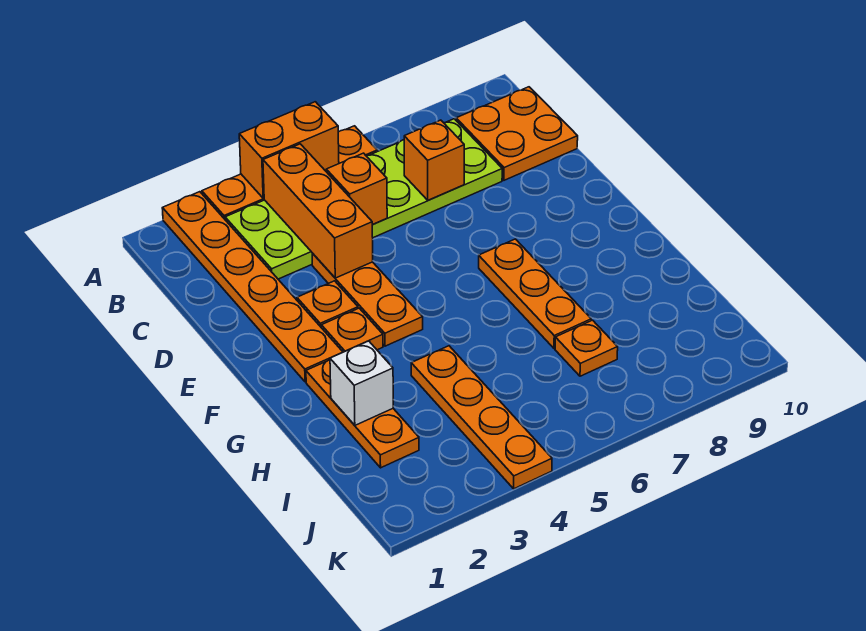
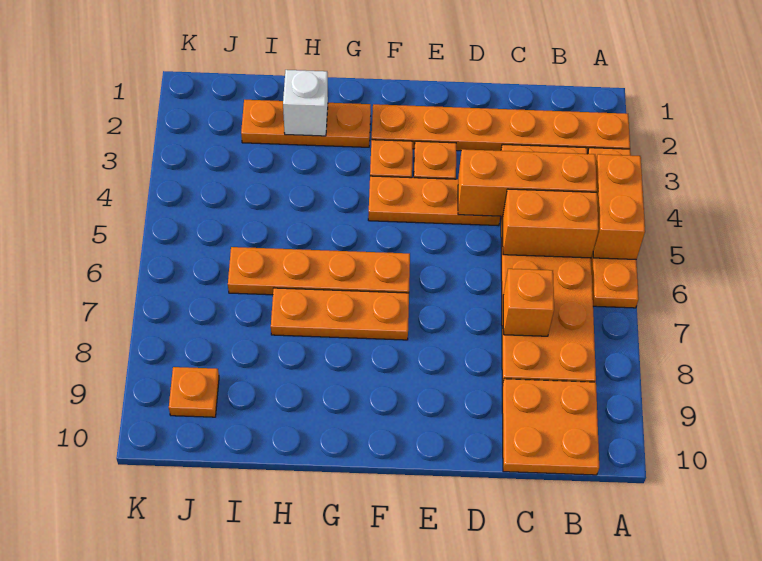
lime 2x6 plate [225,119,502,279] -> orange 2x6 plate [501,144,596,385]
orange 1x1 brick [326,153,387,225] -> orange 1x2 brick [503,189,599,258]
orange 1x4 plate [411,346,552,489] -> orange 1x4 plate moved to [228,247,410,295]
orange 1x1 plate [555,320,618,376] -> orange 1x1 plate moved to [169,367,219,417]

